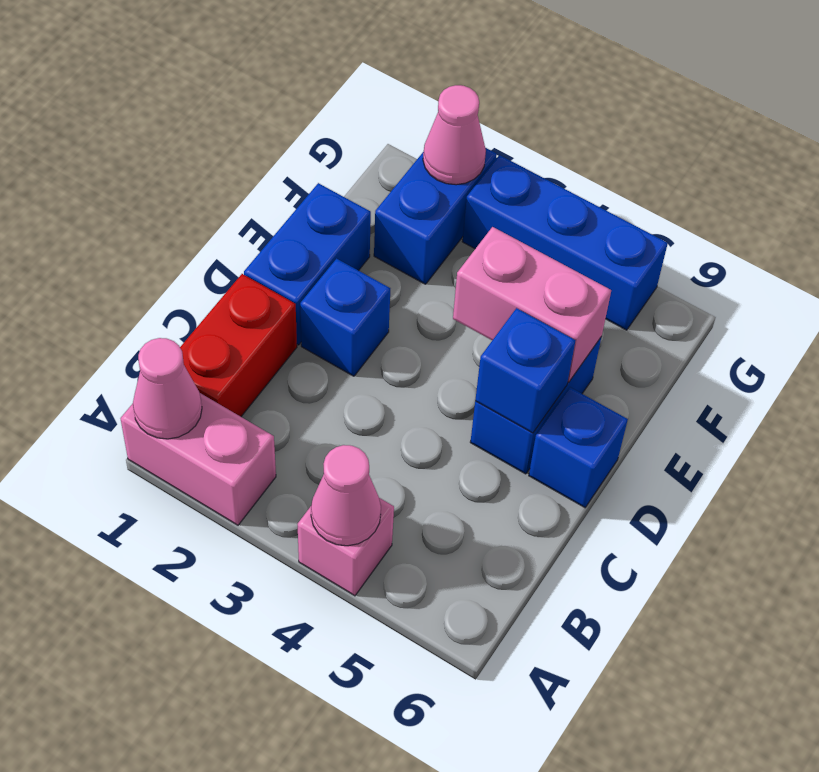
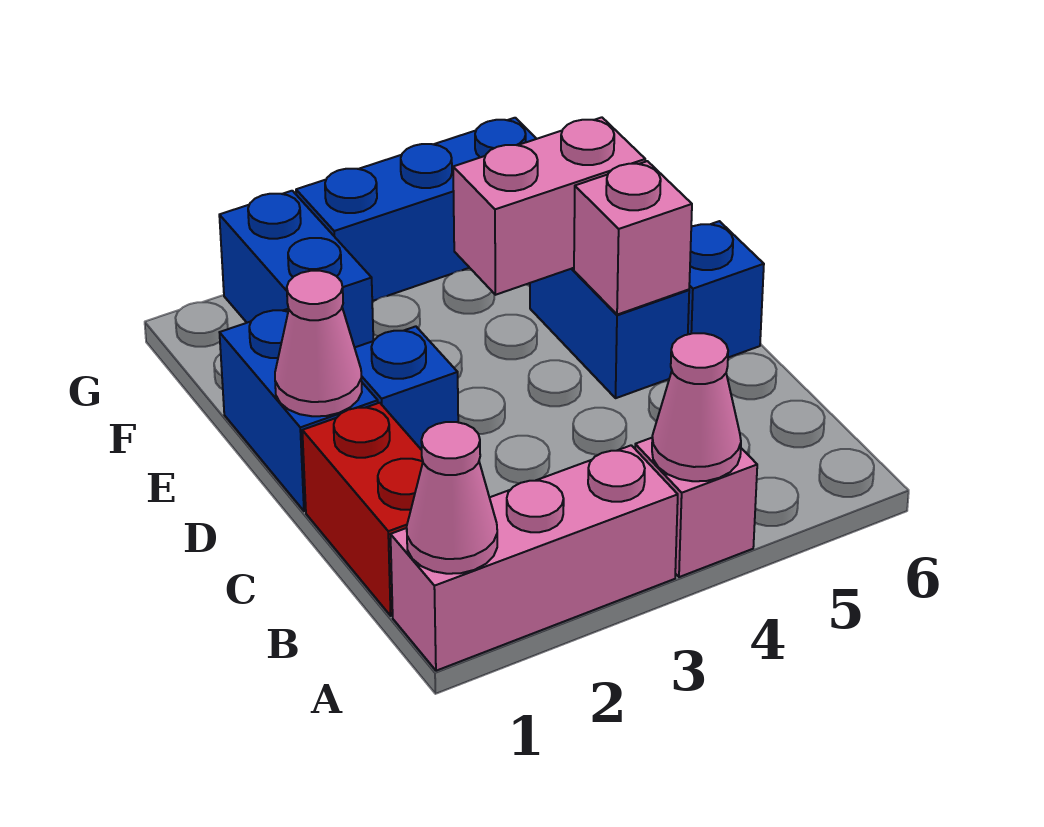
pink 1x2 brick [121,393,276,525] -> pink 1x3 brick [391,445,678,671]
blue 1x1 brick [475,308,576,433] -> pink 1x1 brick [574,161,692,315]
pink 1x1 cone [423,85,486,185] -> pink 1x1 cone moved to [275,271,362,416]

